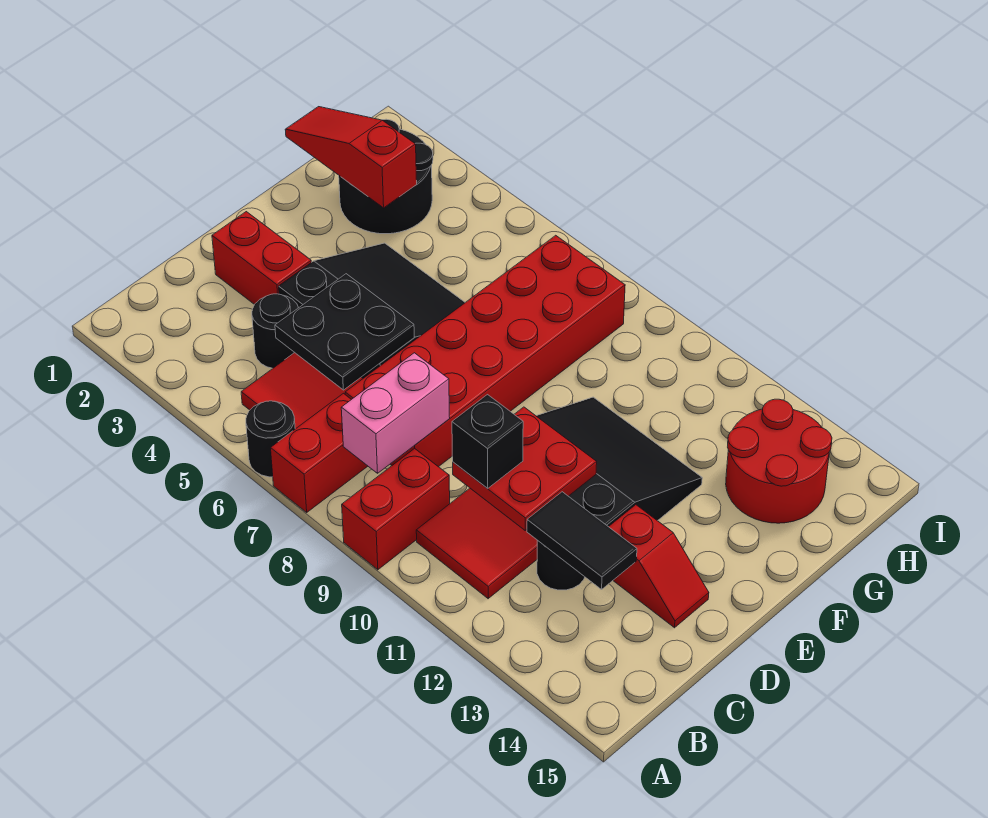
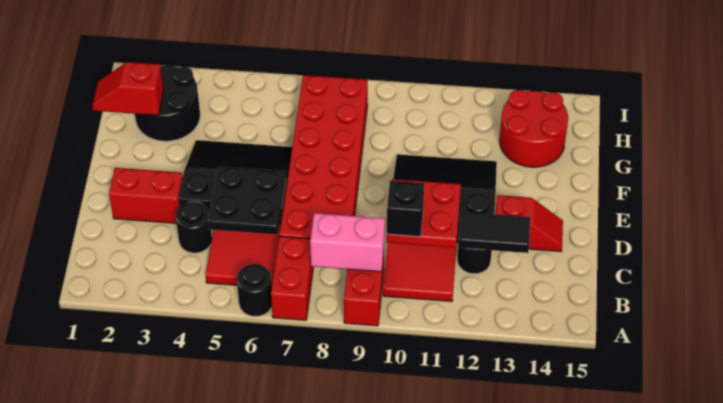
pink 1x2 brick [341,353,450,473] -> pink 1x2 brick turned to [310,213,385,272]
red 1x3 slope [285,107,417,208] -> red 1x2 slope [92,62,164,115]

